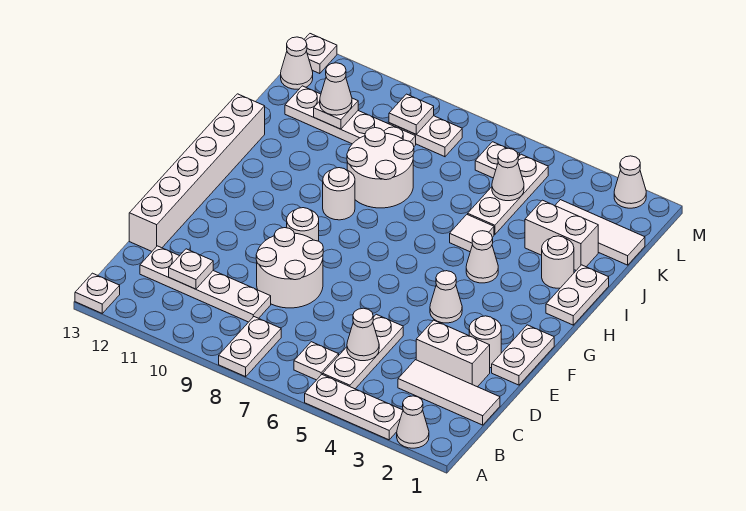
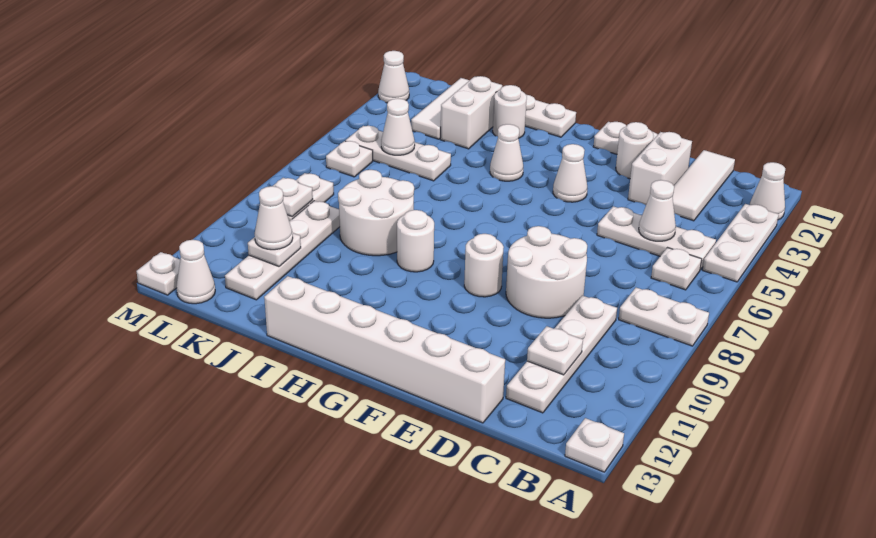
white 1x1 tile [450,214,494,252] -> none

